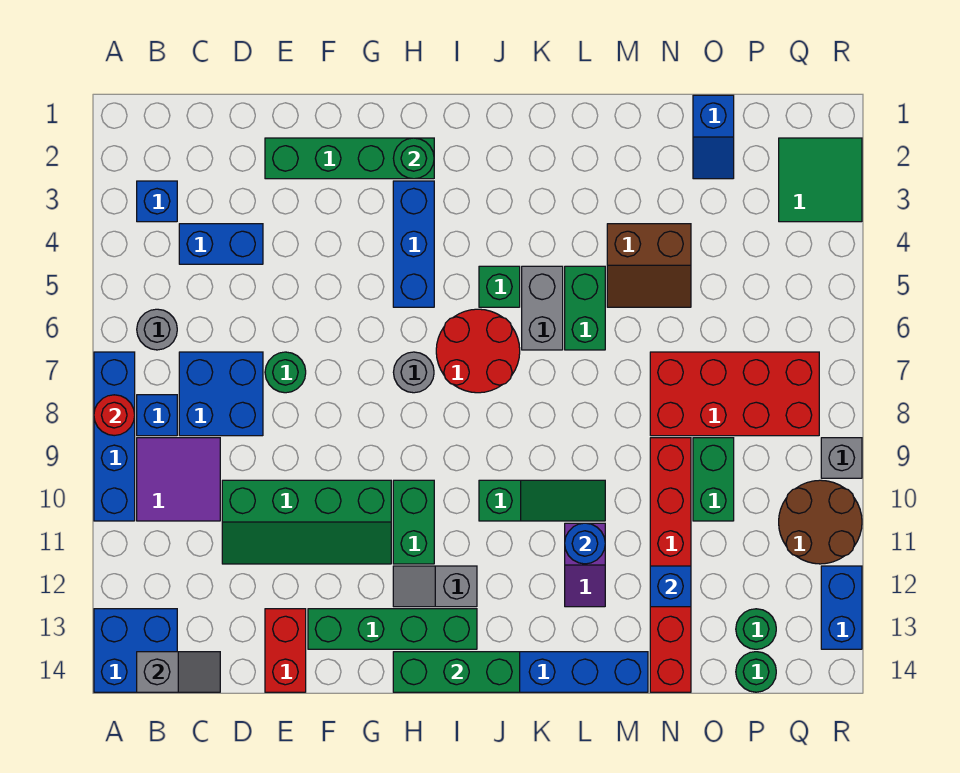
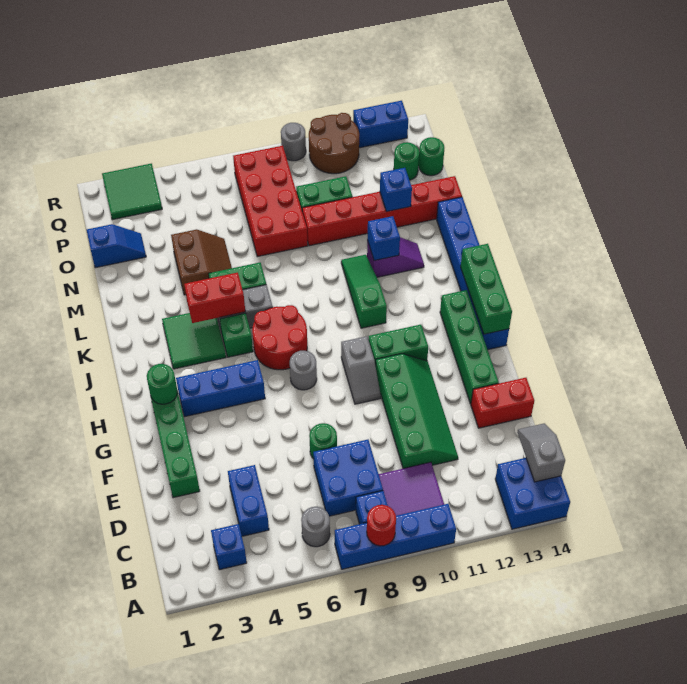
grey 1x2 slope [393,566,477,607] -> grey 1x2 slope moved to [341,336,381,404]
none -> green 2x2 tile [162,313,226,369]
none -> red 1x2 brick [184,273,245,323]
blue 1x1 round brick [565,523,605,564] -> blue 1x1 brick [367,216,400,261]
grey 1x1 brick [821,438,862,478] -> grey 1x1 round brick [281,123,306,161]

